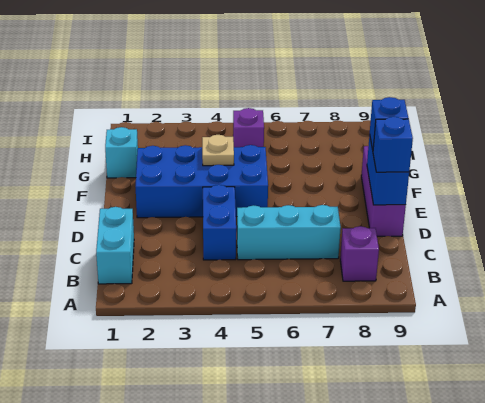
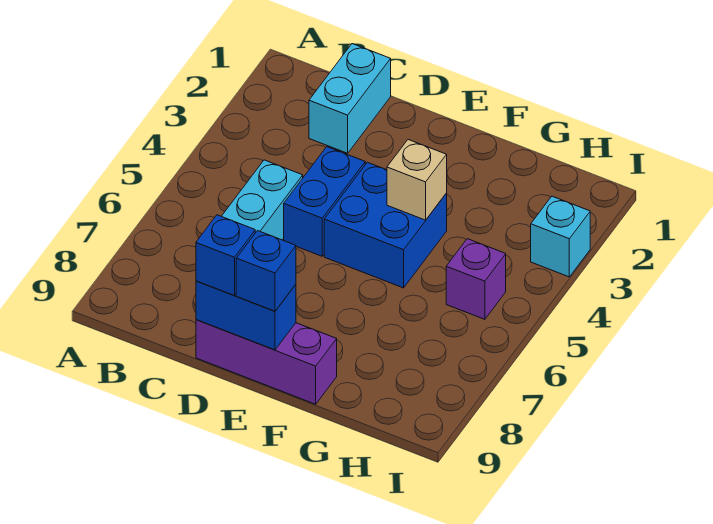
cyan 1x2 brick [96,207,134,284] -> cyan 1x2 brick turned to [309,44,391,153]
purple 1x1 brick [340,226,379,281] -> none
blue 1x2 brick [203,185,236,260] -> blue 1x2 brick turned to [284,147,365,256]
blue 2x4 brick [135,145,268,218] -> blue 2x2 brick [324,162,447,288]
tan 1x1 plate [202,135,234,166] -> tan 1x1 brick [387,140,447,220]
cyan 1x1 brick [105,127,138,178] -> cyan 1x1 brick moved to [531,196,590,277]

